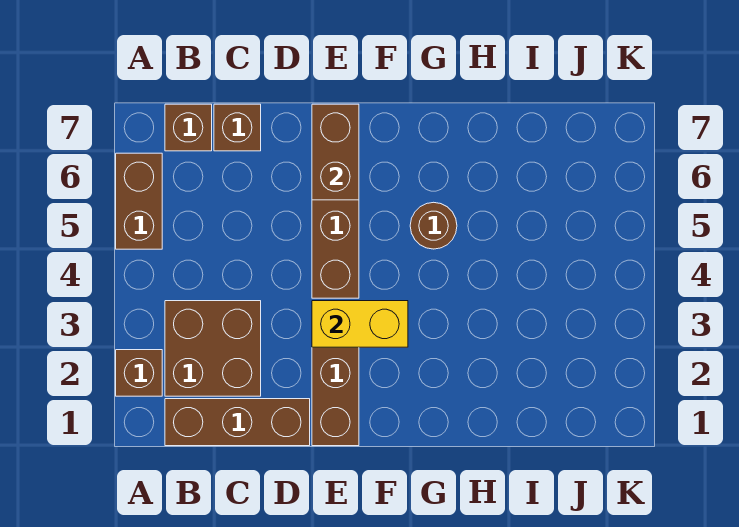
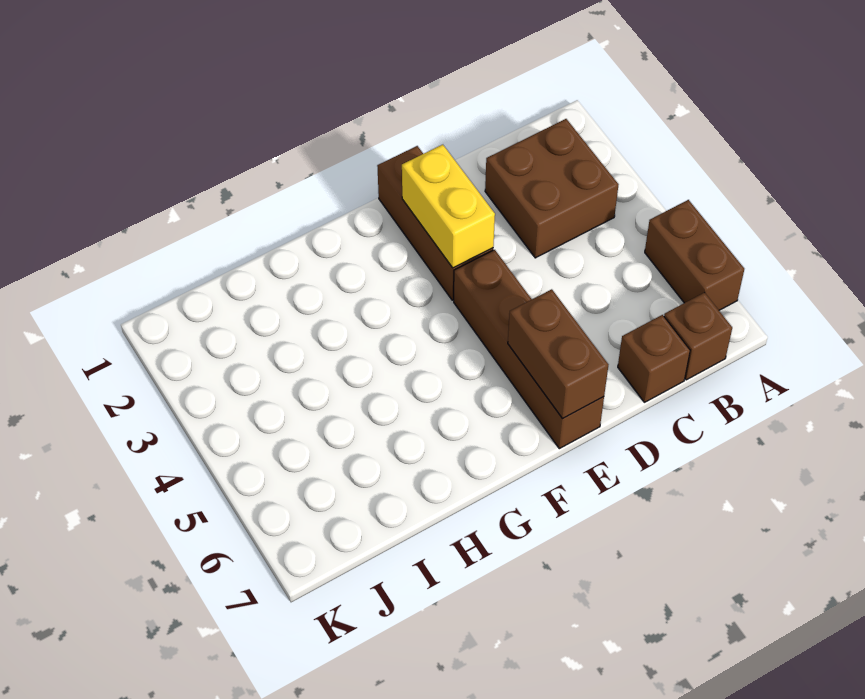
brown 1x1 brick [116,350,162,396] -> none
brown 1x3 brick [165,399,310,446] -> none
yellow 1x2 brick [312,301,408,347] -> yellow 1x2 brick turned to [402,145,495,268]
brown 1x1 round brick [410,202,457,249] -> none

